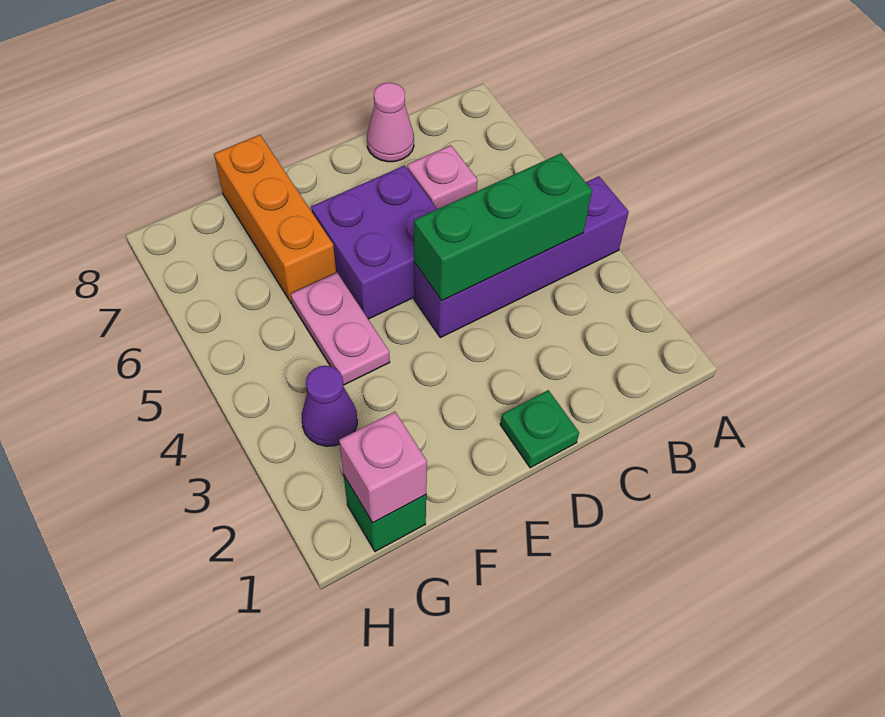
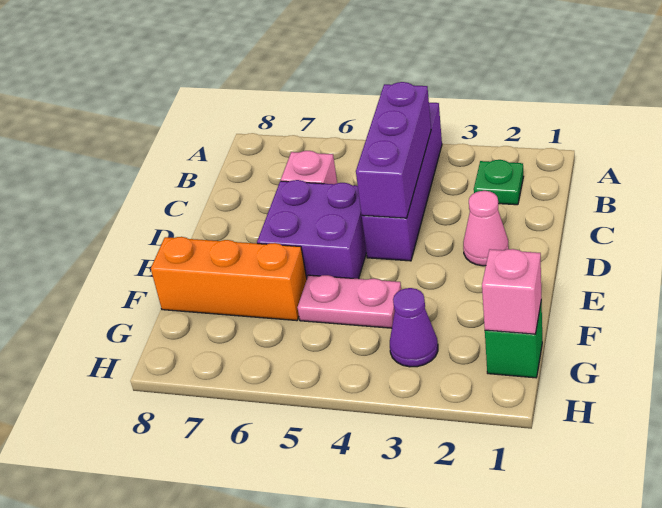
green 1x3 brick [414,153,592,301] -> purple 1x3 brick [356,82,431,218]
pink 1x1 cone [367,83,414,162] -> pink 1x1 cone moved to [463,191,509,266]
green 1x1 plate [500,390,579,468] -> green 1x1 plate moved to [474,160,524,205]

